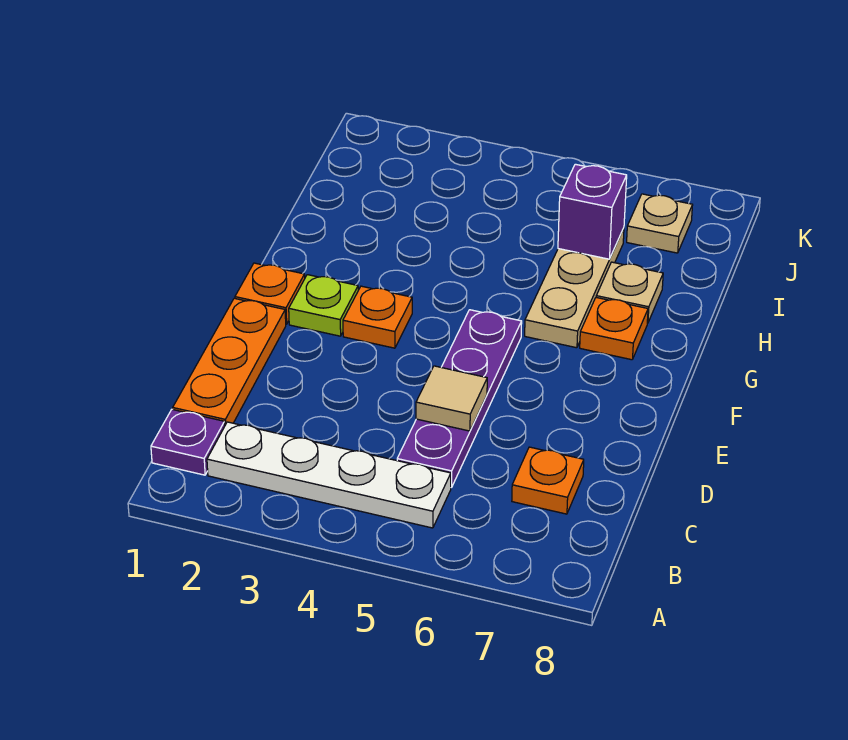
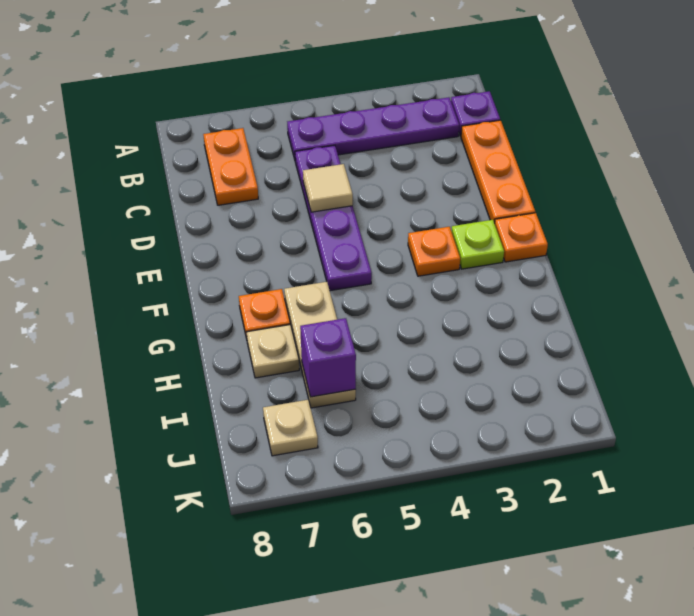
white 1x4 plate [207,422,451,528] -> purple 1x4 plate [287,97,459,159]
orange 1x1 plate [512,447,584,514] -> orange 1x2 plate [203,128,258,205]

